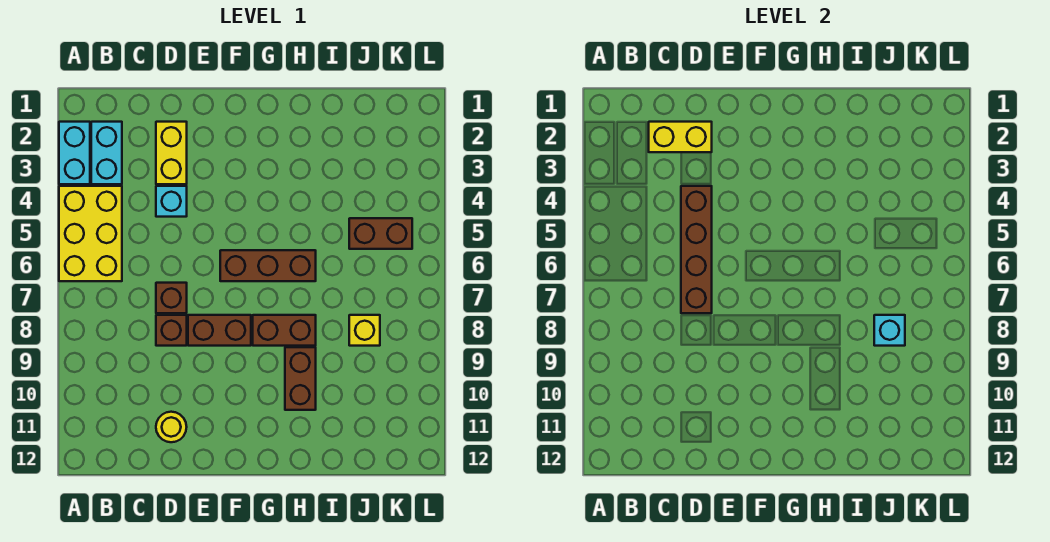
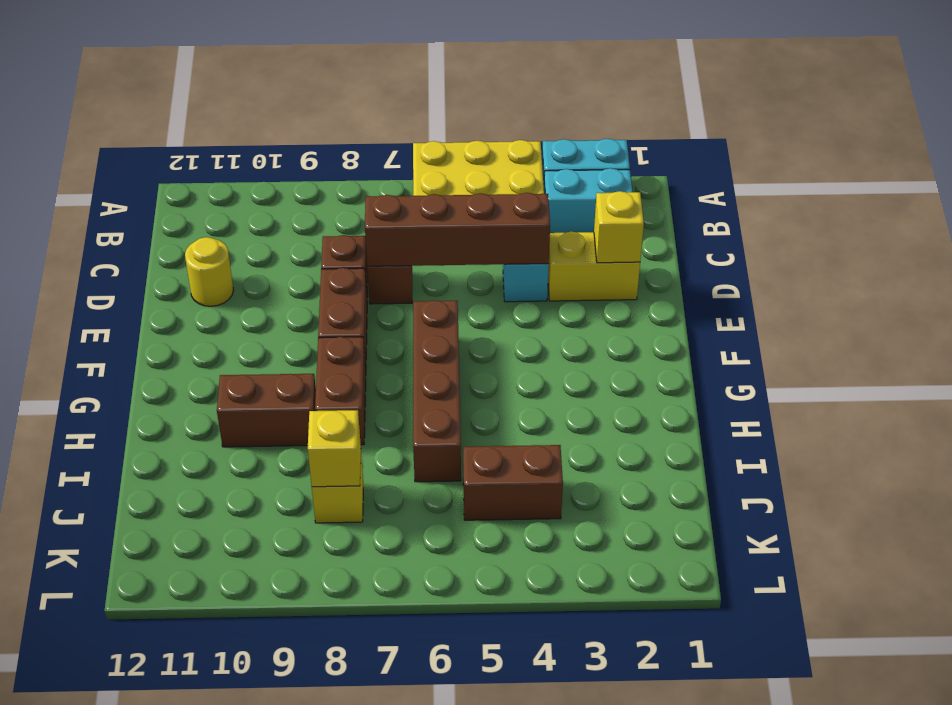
yellow 1x2 brick [649,122,712,152] -> yellow 1x1 brick [594,191,644,263]
brown 1x3 brick [220,250,316,281] -> brown 1x4 brick [413,300,461,482]
brown 1x2 brick [349,218,412,249] -> brown 1x2 brick turned to [463,445,563,520]
cyan 1x1 brick [874,315,905,346] -> yellow 1x1 brick [308,410,361,487]

